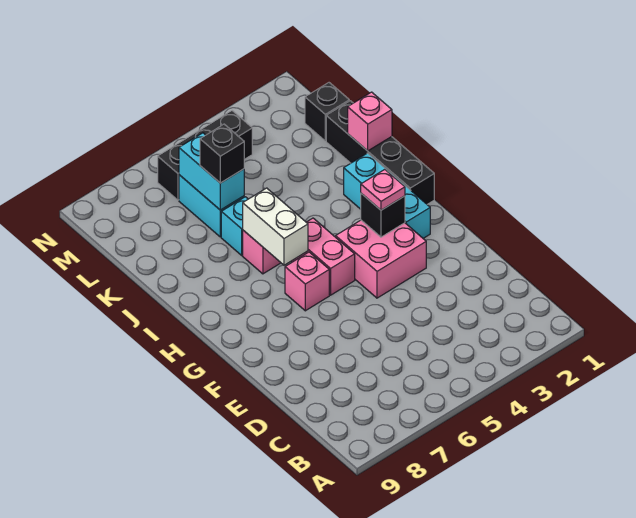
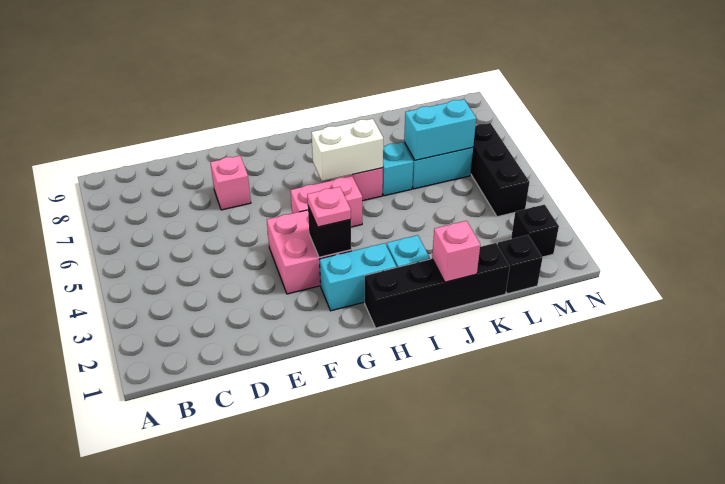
pink 1x1 brick [285,252,329,311] -> pink 1x1 brick moved to [210,156,251,210]
black 1x1 brick [200,124,244,183] -> black 1x1 brick moved to [511,205,559,257]

